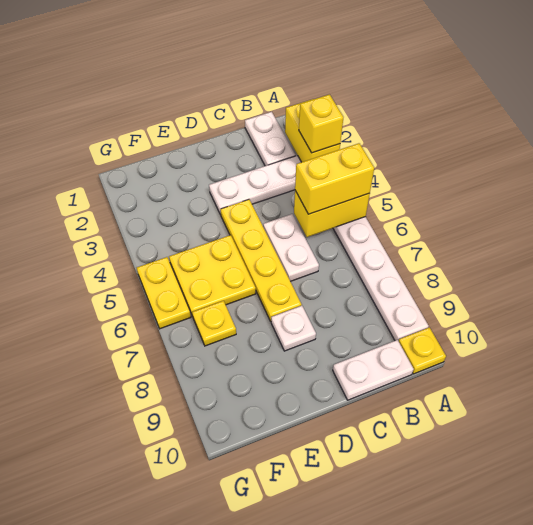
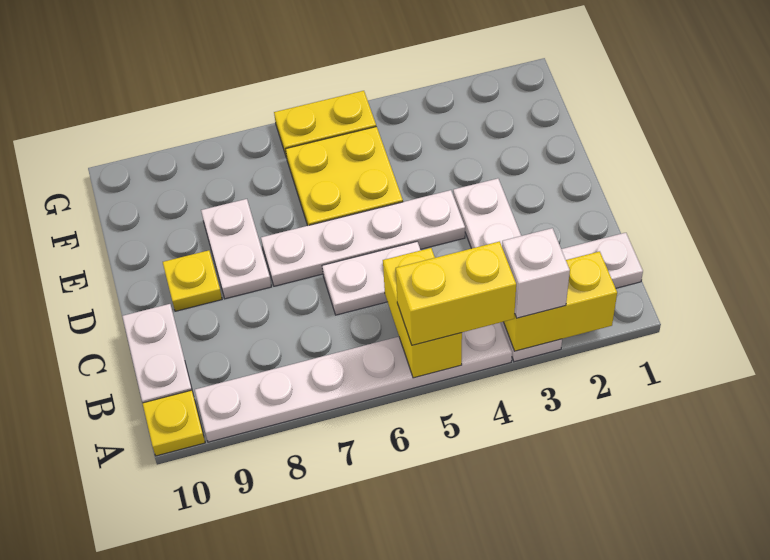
yellow 1x1 brick [299,94,343,153] -> white 1x1 brick [502,228,570,318]
yellow 1x2 brick [295,143,374,214] -> yellow 1x2 brick turned to [396,241,516,345]
yellow 1x4 plate [220,200,302,321] -> white 1x4 plate [261,190,465,286]
white 1x1 plate [271,306,316,351] -> white 1x2 plate [201,199,271,299]
yellow 1x1 plate [192,301,236,346] -> yellow 1x1 plate moved to [163,250,222,311]

